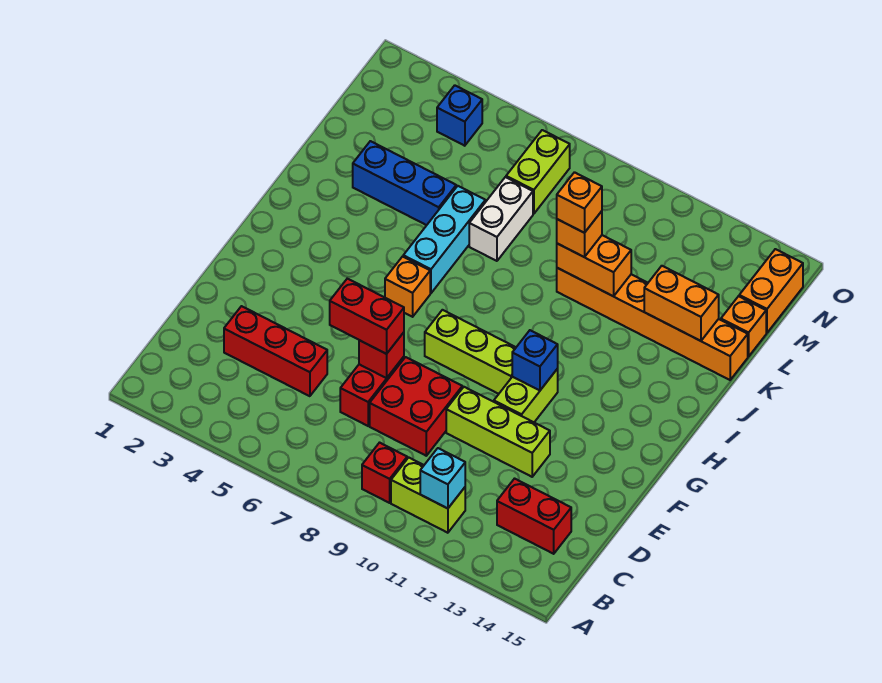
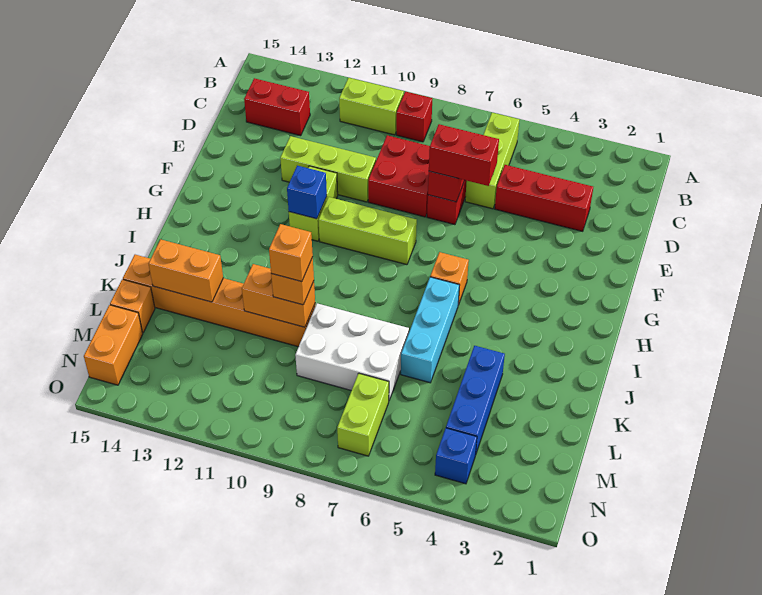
none -> lime 1x3 brick [465,113,519,209]
cyan 1x1 brick [420,448,465,509] -> none
blue 1x3 brick [353,141,456,225] -> blue 1x3 brick turned to [446,346,505,455]
white 1x2 brick [469,177,533,261] -> white 2x3 brick [295,303,409,400]

